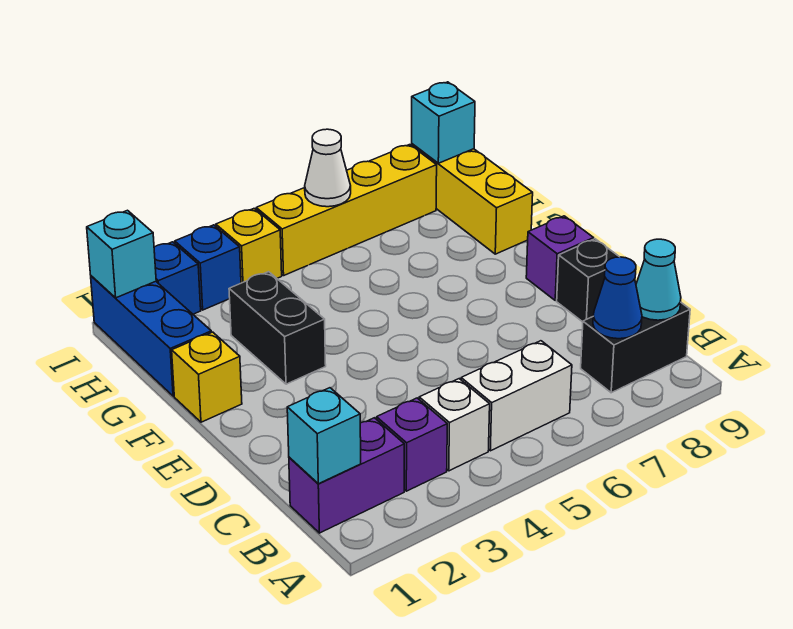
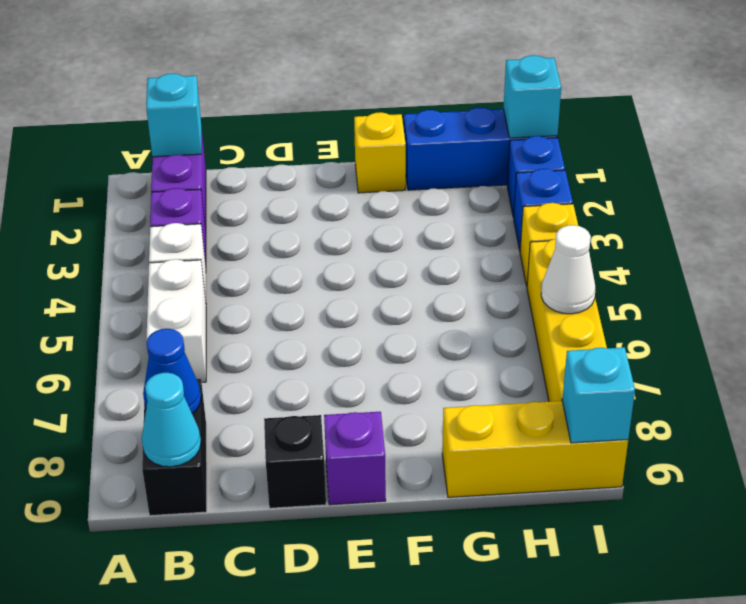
black 1x2 brick [229,272,326,384] -> none

